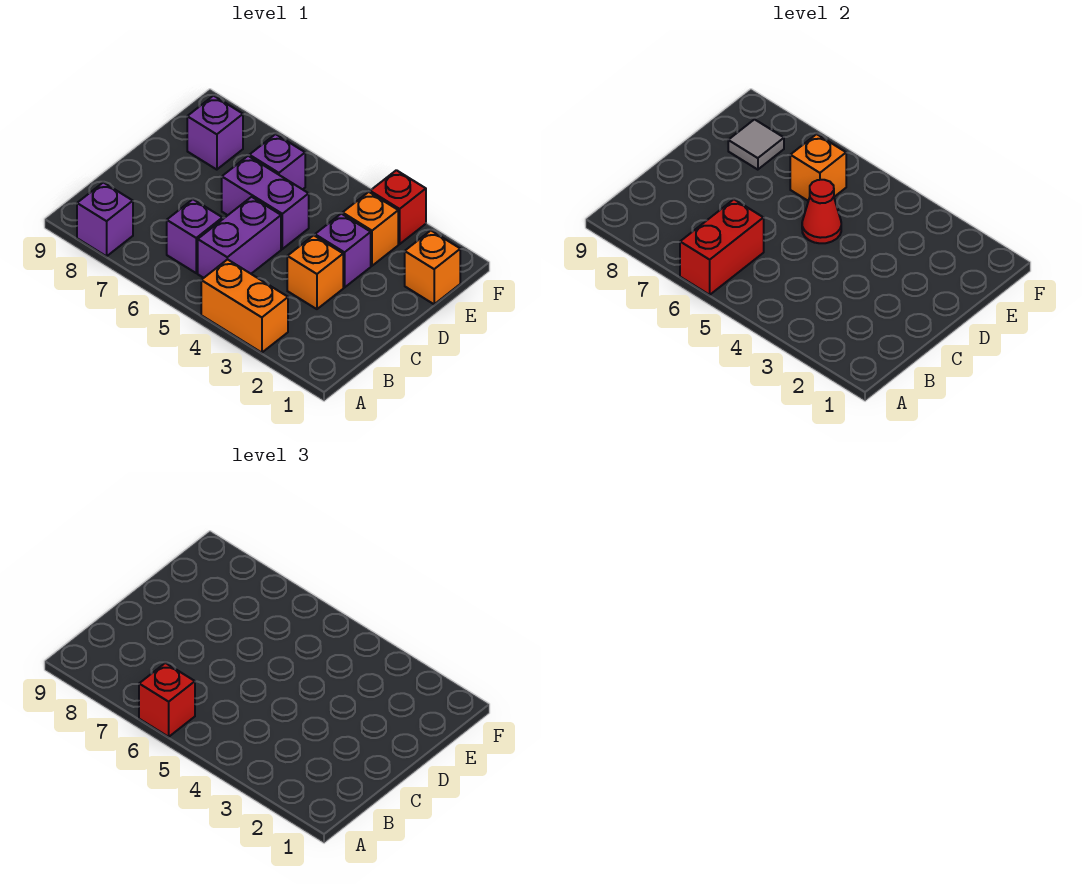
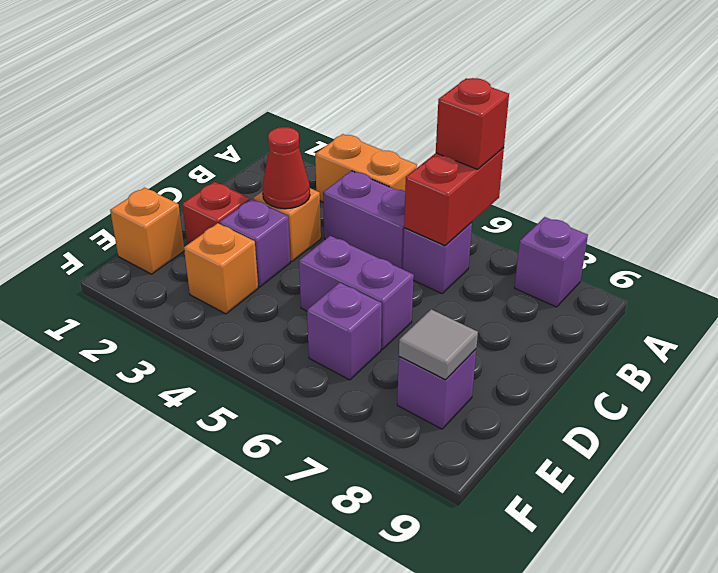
purple 1x2 brick [198,197,281,278] -> purple 1x2 brick turned to [323,171,405,269]
red 1x1 cone [802,180,841,243] -> red 1x1 cone moved to [262,127,310,209]
orange 1x1 brick [790,134,846,201] -> none
red 1x1 brick [370,170,426,244] -> red 1x1 brick moved to [182,182,250,245]

